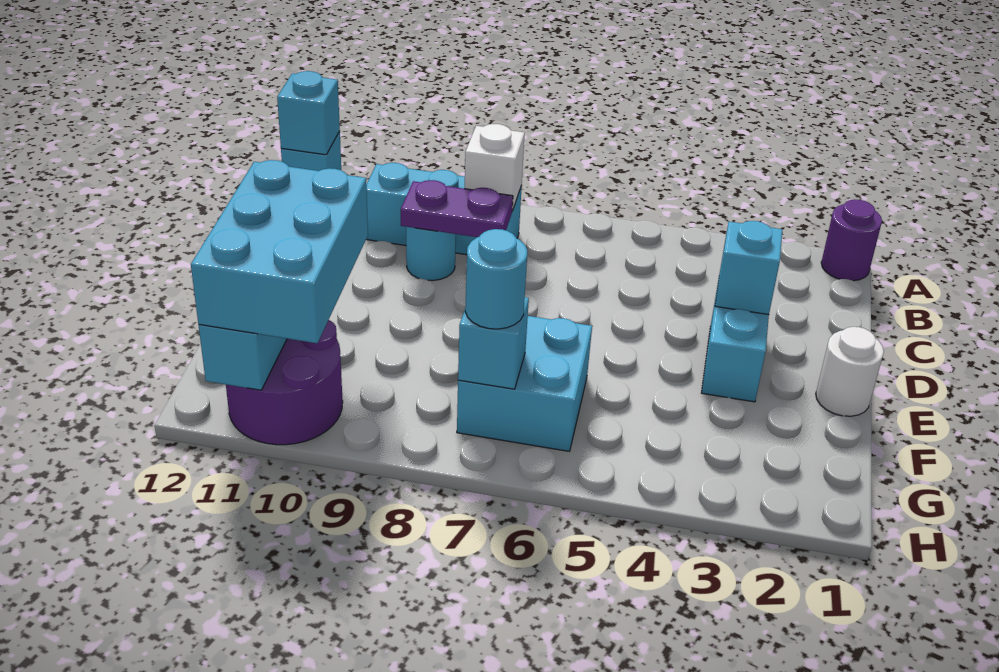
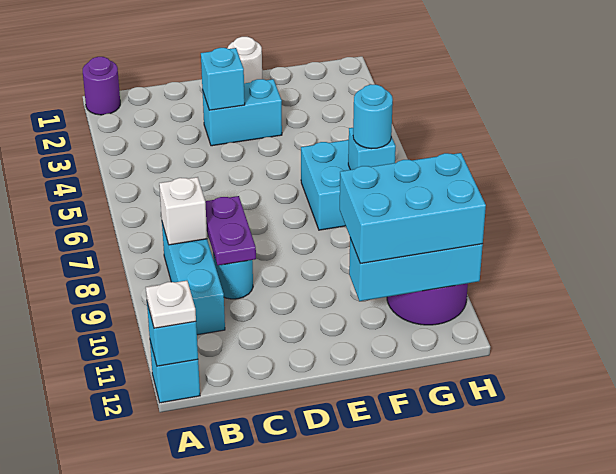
none -> white 1x1 plate [146,281,196,328]

